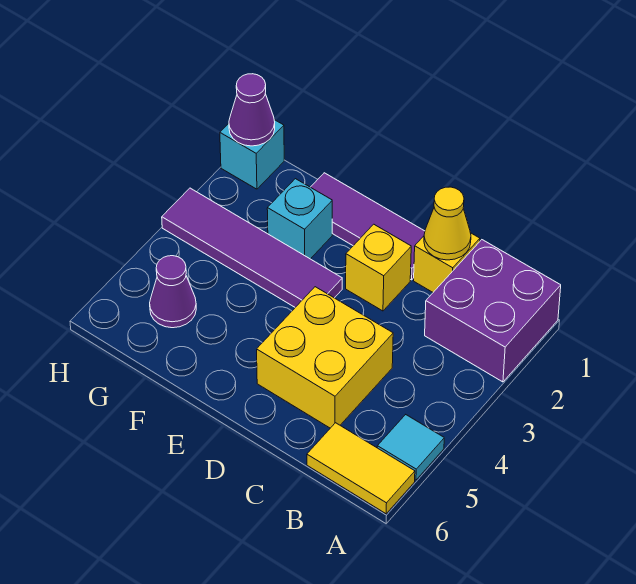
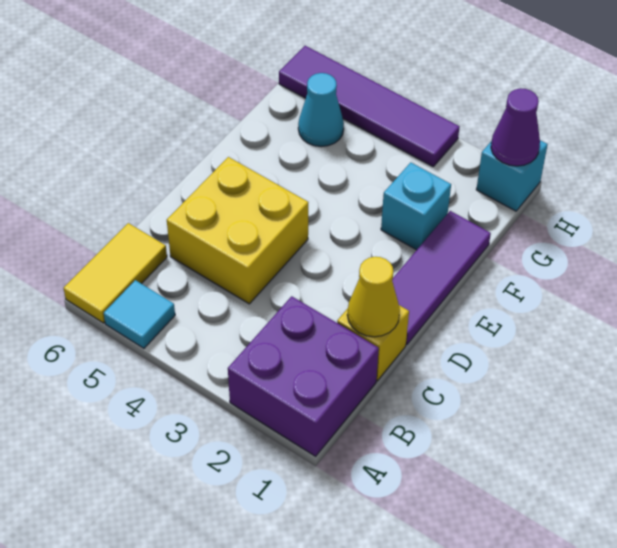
yellow 1x1 brick [346,224,411,311] -> none
purple 1x4 tile [162,188,342,307] -> purple 1x4 tile turned to [279,46,460,166]
purple 1x1 cone [150,256,196,328] -> cyan 1x1 cone [298,73,344,147]

